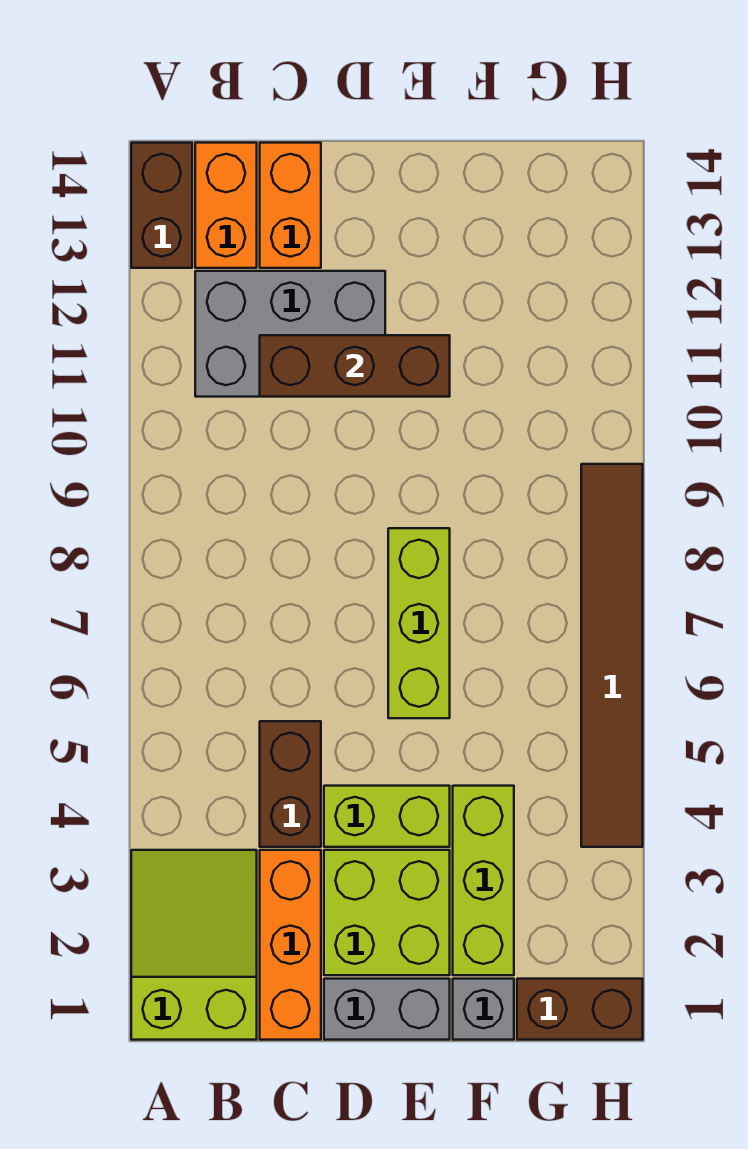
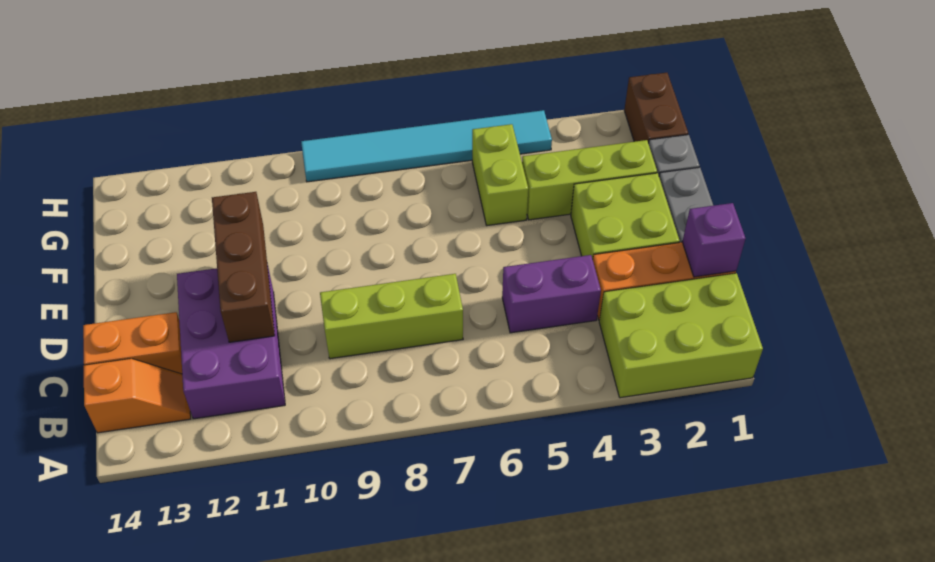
lime 2x3 slope [131,850,257,1040] -> lime 2x3 brick [599,273,763,398]
brown 1x2 brick [131,143,192,268] -> none
grey 2x3 brick [195,271,385,397] -> purple 2x3 brick [177,264,285,419]
orange 1x2 brick [195,143,257,268] -> orange 1x2 slope [84,359,191,433]
none -> purple 1x1 brick [682,203,746,277]
brown 1x2 brick [260,721,321,847] -> purple 1x2 brick [502,255,601,333]
lime 1x2 brick [324,786,450,847] -> lime 1x2 brick moved to [472,124,528,225]
lime 1x3 brick [388,528,450,718] -> lime 1x3 brick moved to [320,274,463,359]
brown 1x6 tile [581,464,643,847] -> cyan 1x6 tile [301,110,552,182]

